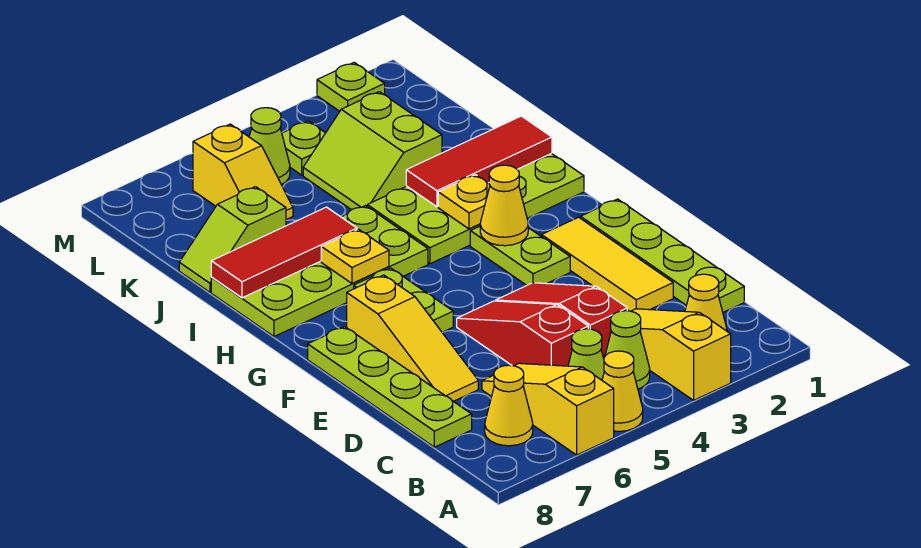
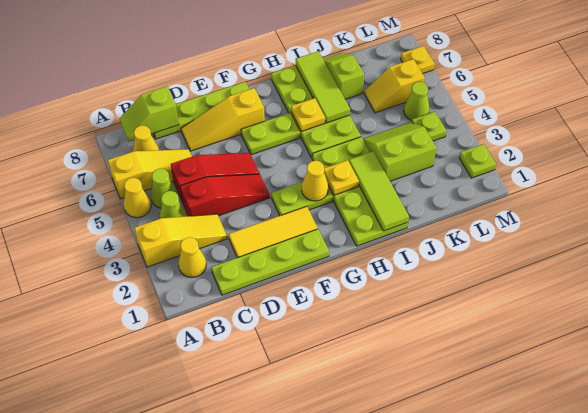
none -> lime 1x2 slope [120,86,179,141]
red 1x3 tile [406,116,552,207] -> lime 1x3 tile [349,152,409,231]
red 1x3 tile [211,207,357,298] -> lime 1x3 tile [296,51,350,123]
none -> yellow 1x1 plate [401,46,435,74]

